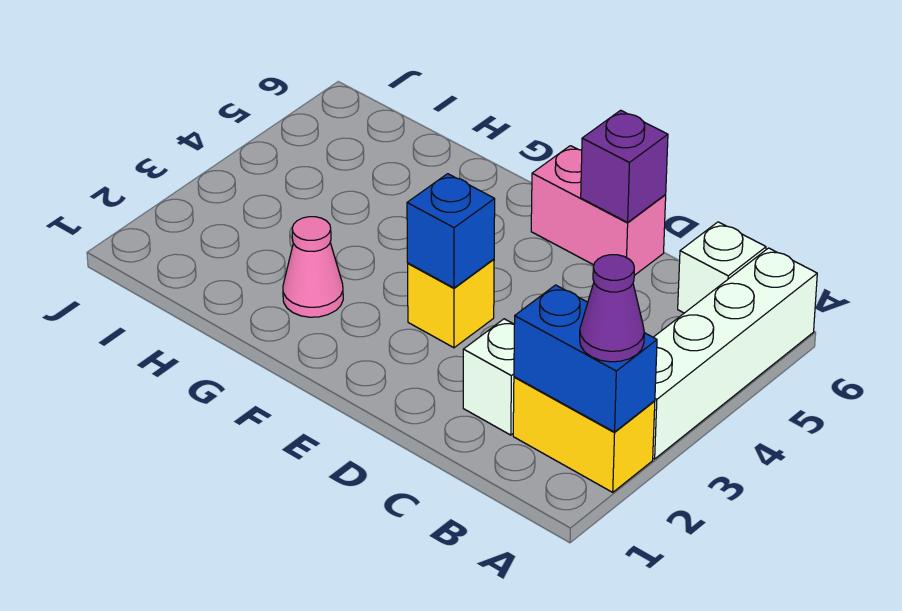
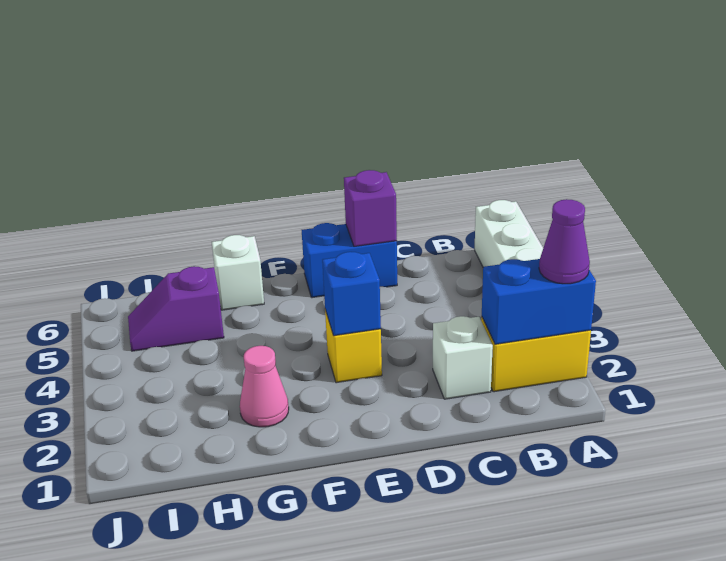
white 1x1 brick [678,222,766,313] -> white 1x1 brick moved to [212,235,264,310]
pink 1x2 brick [531,146,666,275] -> blue 1x2 brick [302,223,397,298]
none -> purple 1x2 slope [128,266,224,351]

